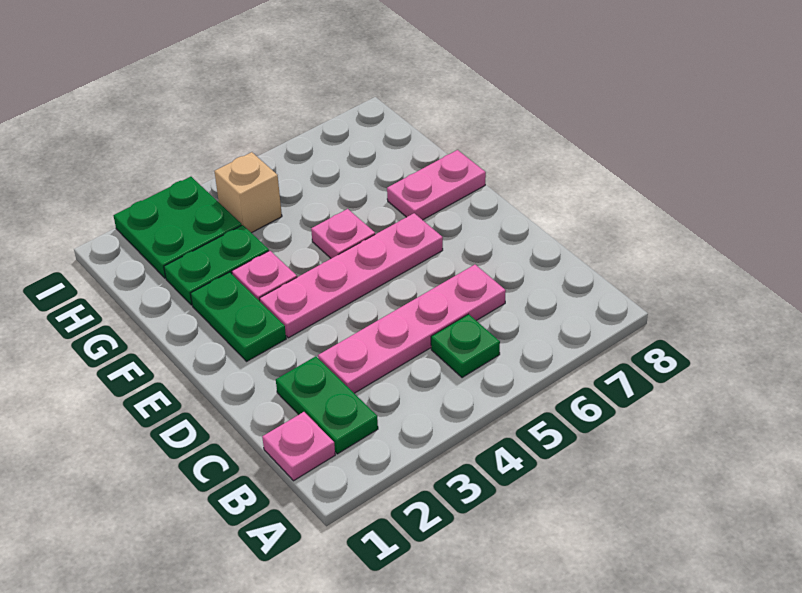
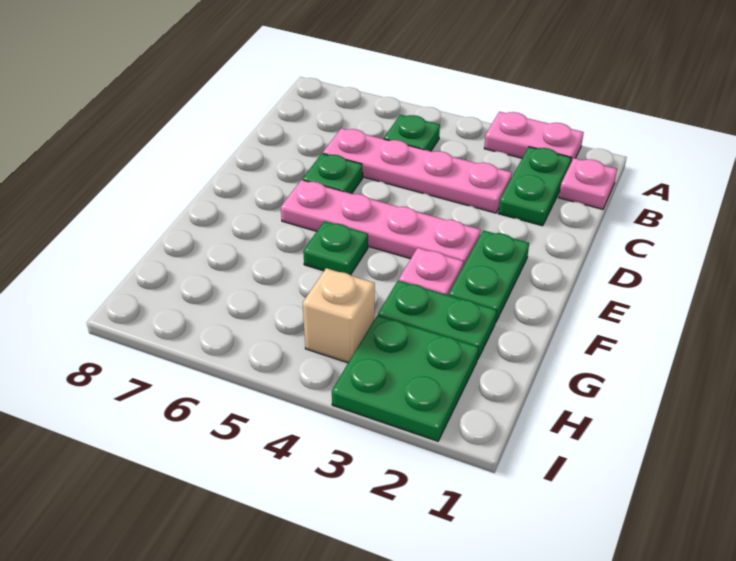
none -> green 1x1 plate [302,153,363,194]
pink 1x1 plate [311,209,375,258] -> green 1x1 plate [303,221,368,275]
pink 1x2 plate [387,150,486,220] -> pink 1x2 plate moved to [484,112,584,164]

